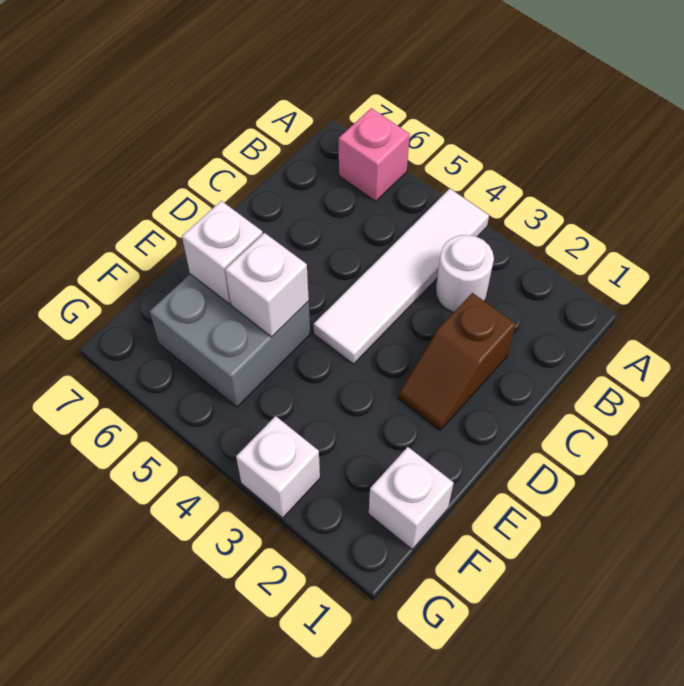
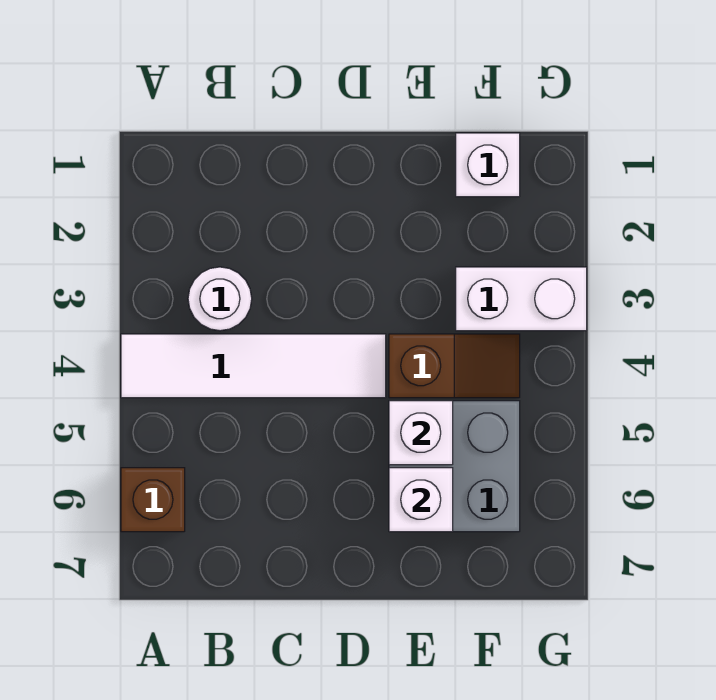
pink 1x1 brick [339,108,410,201] -> brown 1x1 brick [121,468,185,532]
brown 1x2 slope [398,293,516,430] -> brown 1x2 slope moved to [389,334,520,398]
white 1x1 brick [236,416,320,518] -> white 1x2 brick [456,267,587,331]

